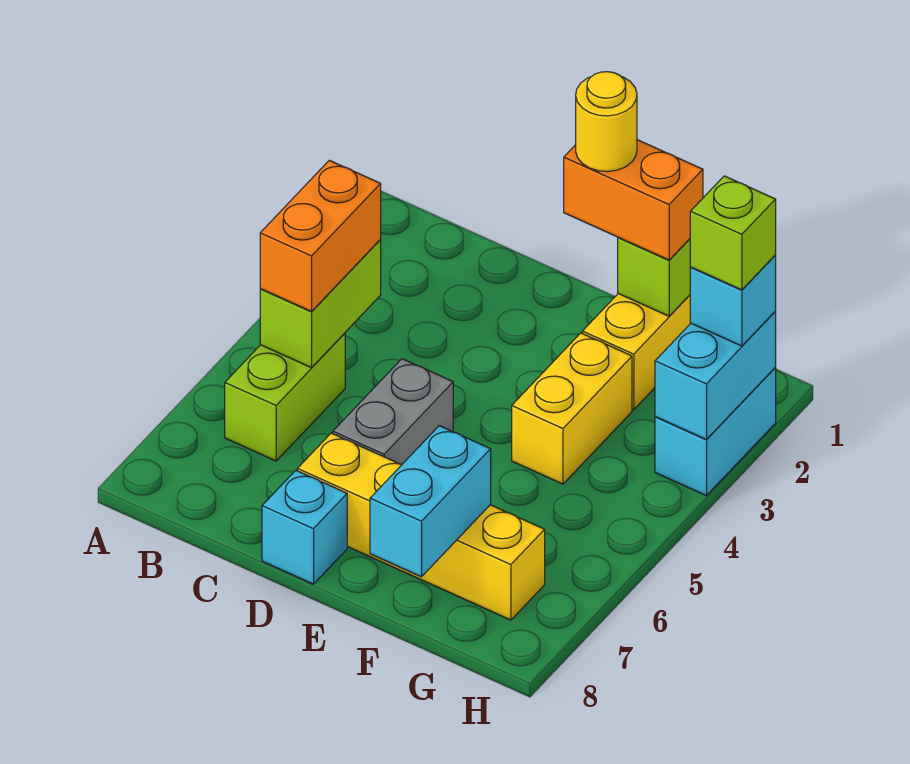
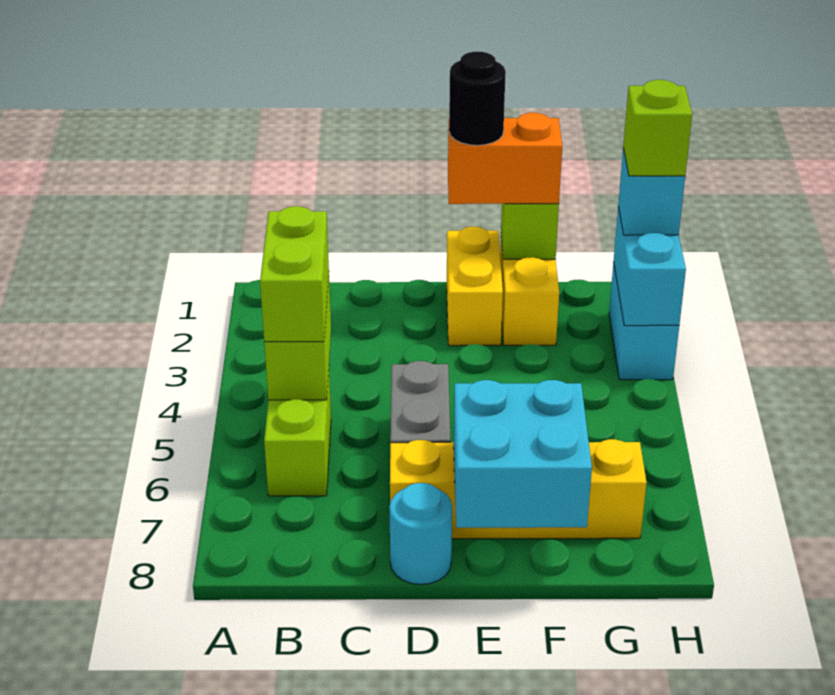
orange 1x2 brick [260,160,381,311] -> lime 1x2 brick [260,206,329,342]
cyan 1x1 brick [262,470,347,584] -> cyan 1x1 round brick [389,483,452,584]
yellow 1x1 round brick [576,72,637,172] -> black 1x1 round brick [449,52,506,145]
yellow 1x2 brick [512,333,632,484] -> yellow 1x2 brick moved to [447,227,503,346]
cyan 1x2 brick [370,426,491,577] -> cyan 2x2 brick [454,380,592,528]

